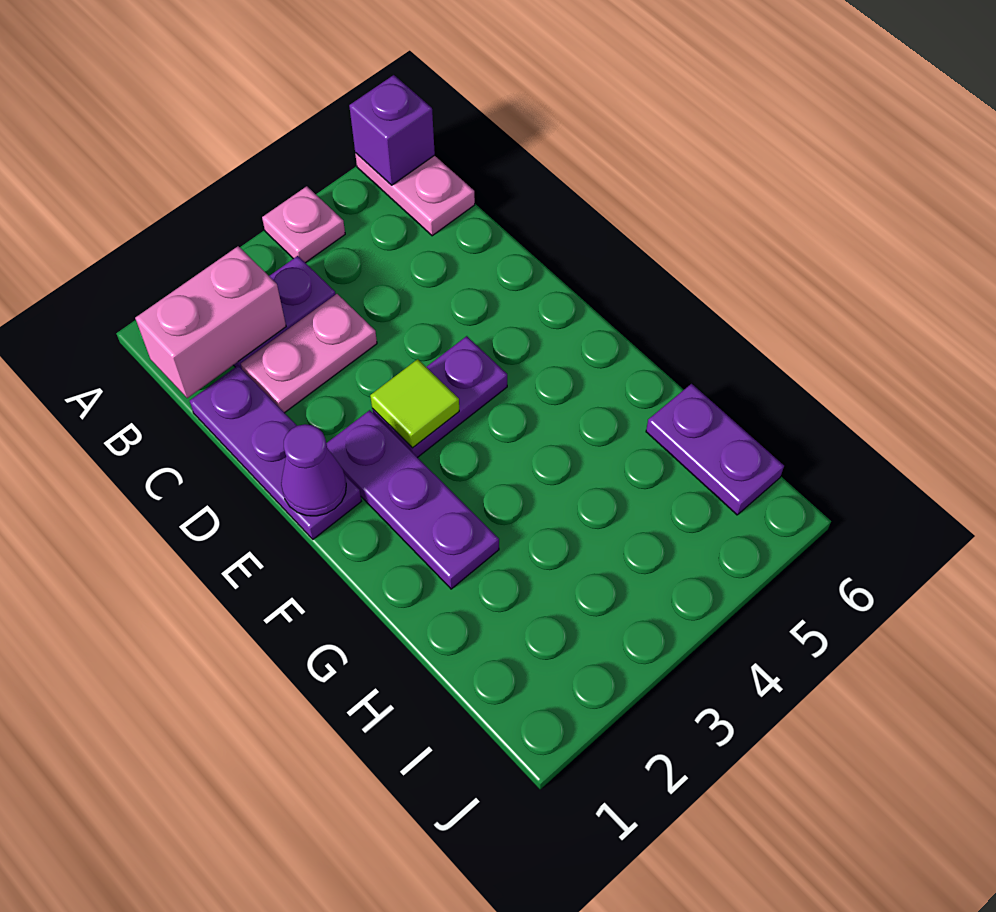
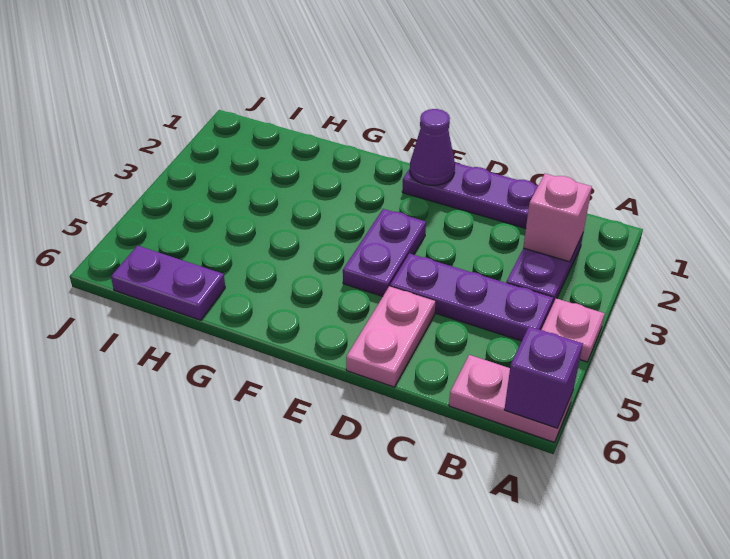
pink 1x2 brick [135,246,286,398] -> pink 1x1 brick [523,174,592,262]
pink 1x2 plate [241,294,377,413] -> pink 1x2 plate moved to [346,286,435,387]
purple 1x3 plate [326,410,499,589] -> purple 1x3 plate moved to [390,253,553,341]
lime 1x1 tile [370,359,459,448] -> none

